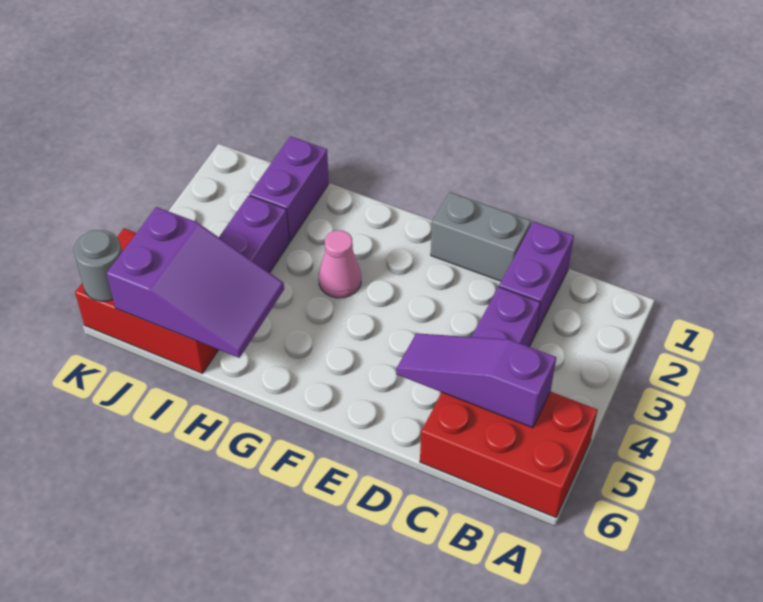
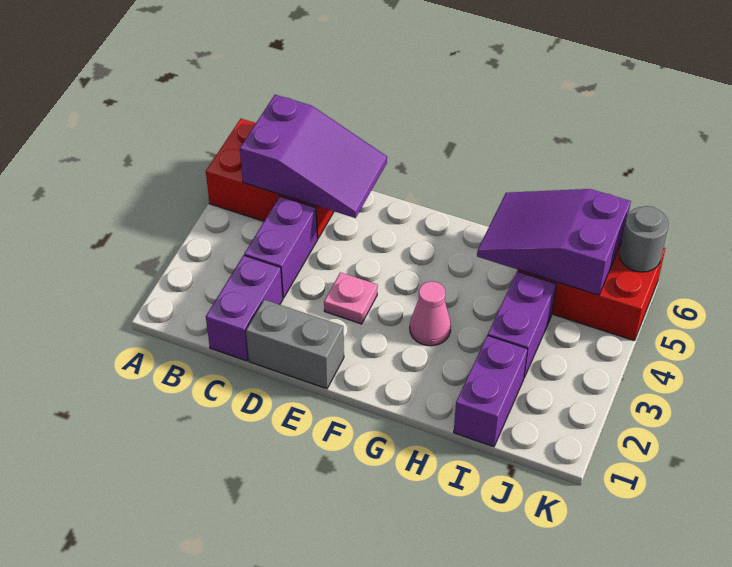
purple 1x3 slope [396,333,556,428] -> purple 2x3 slope [240,95,387,218]
none -> pink 1x1 plate [324,272,378,324]

